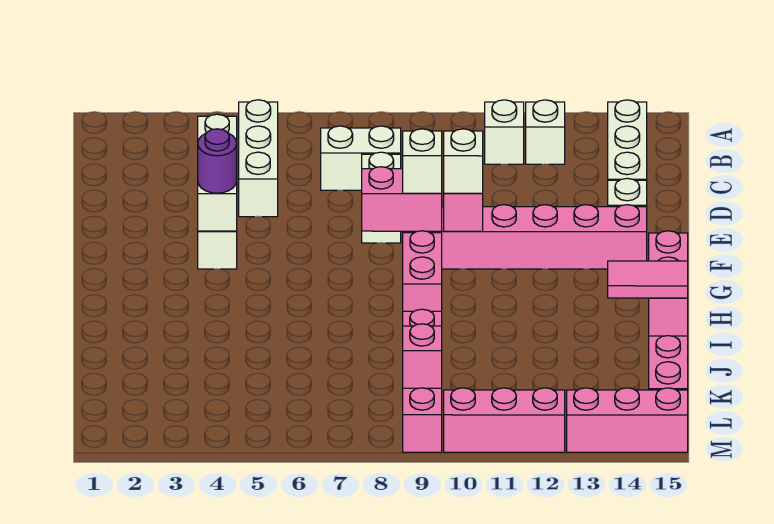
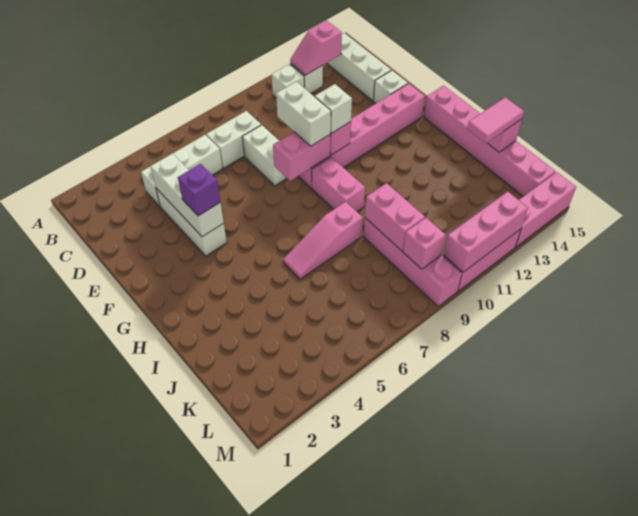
white 1x3 brick [239,100,278,217] -> white 1x3 brick turned to [141,135,222,206]
none -> pink 1x2 slope [290,20,342,75]
purple 1x1 round brick [198,129,237,193] -> purple 1x1 brick [178,164,221,216]
white 1x1 brick [403,129,442,193] -> white 1x2 brick [276,82,331,146]
none -> pink 1x3 slope [283,202,363,279]
none -> pink 1x2 brick [365,183,425,251]
none -> pink 1x3 brick [444,191,528,272]

